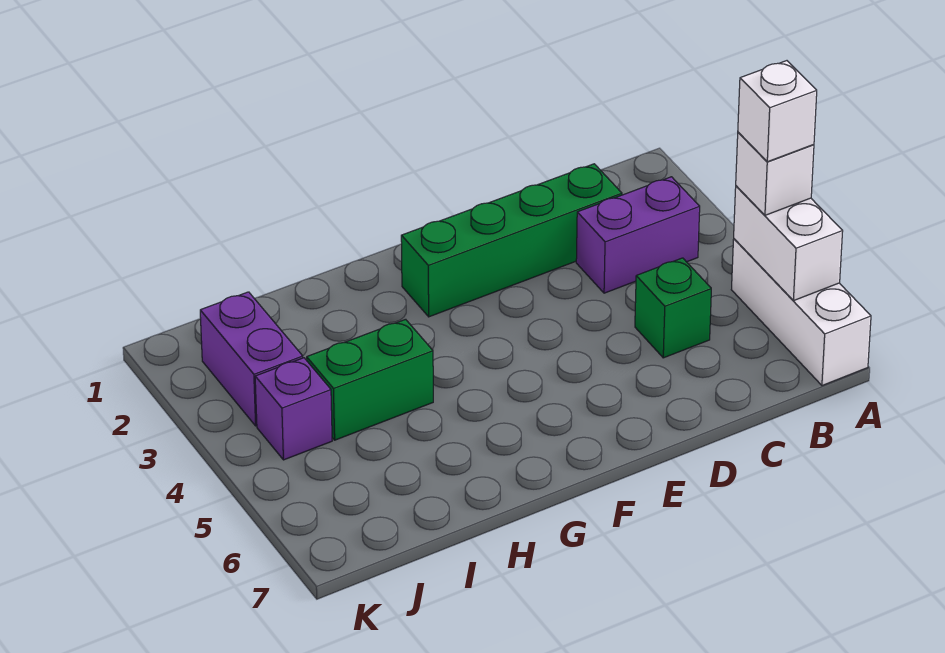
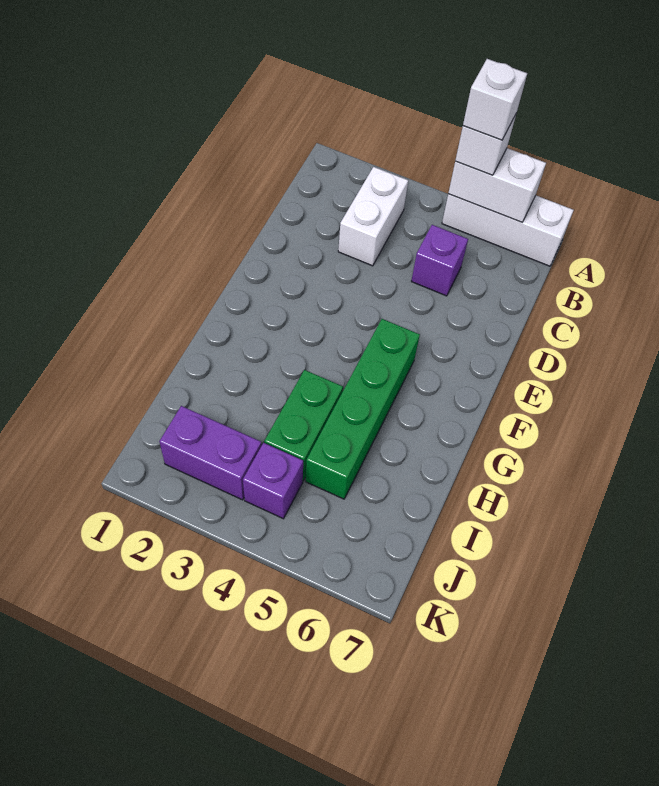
purple 1x2 brick [576,177,700,293] -> white 1x2 brick [338,167,408,266]
green 1x4 brick [401,164,622,317] -> green 1x4 brick moved to [306,319,420,499]
green 1x1 brick [635,258,711,358] -> purple 1x1 brick [411,225,468,296]

